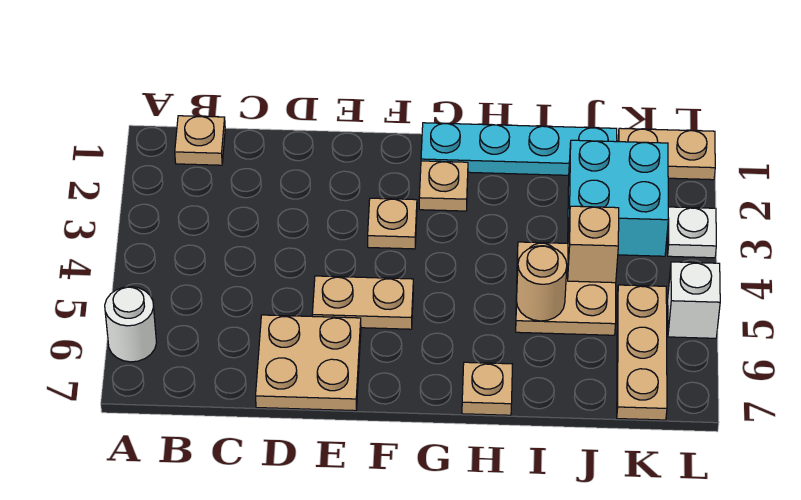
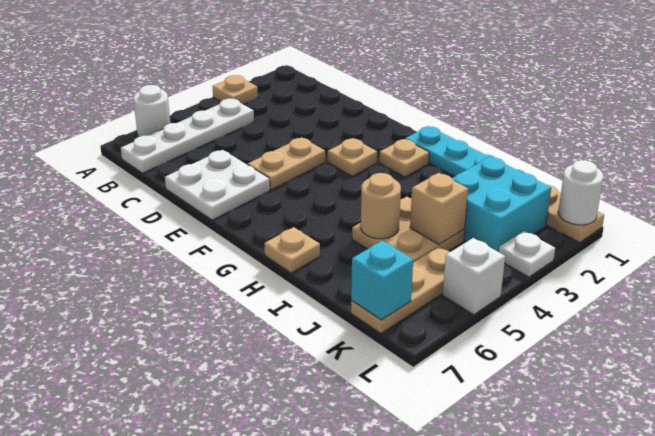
tan 1x1 plate [175,116,225,165] -> tan 1x1 plate moved to [212,75,258,104]
none -> white 1x4 plate [121,99,254,173]
tan 2x2 plate [256,315,361,411] -> white 2x2 plate [165,150,270,220]
tan 1x2 plate [312,276,413,329] -> tan 1x2 plate turned to [248,137,325,190]
none -> cyan 1x1 brick [351,241,413,320]
none -> white 1x1 round brick [558,160,604,225]

